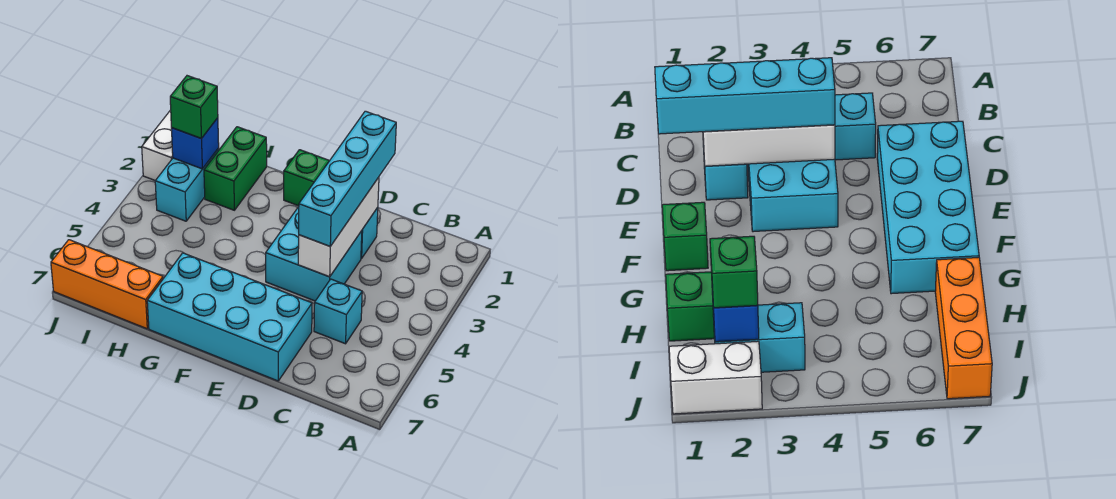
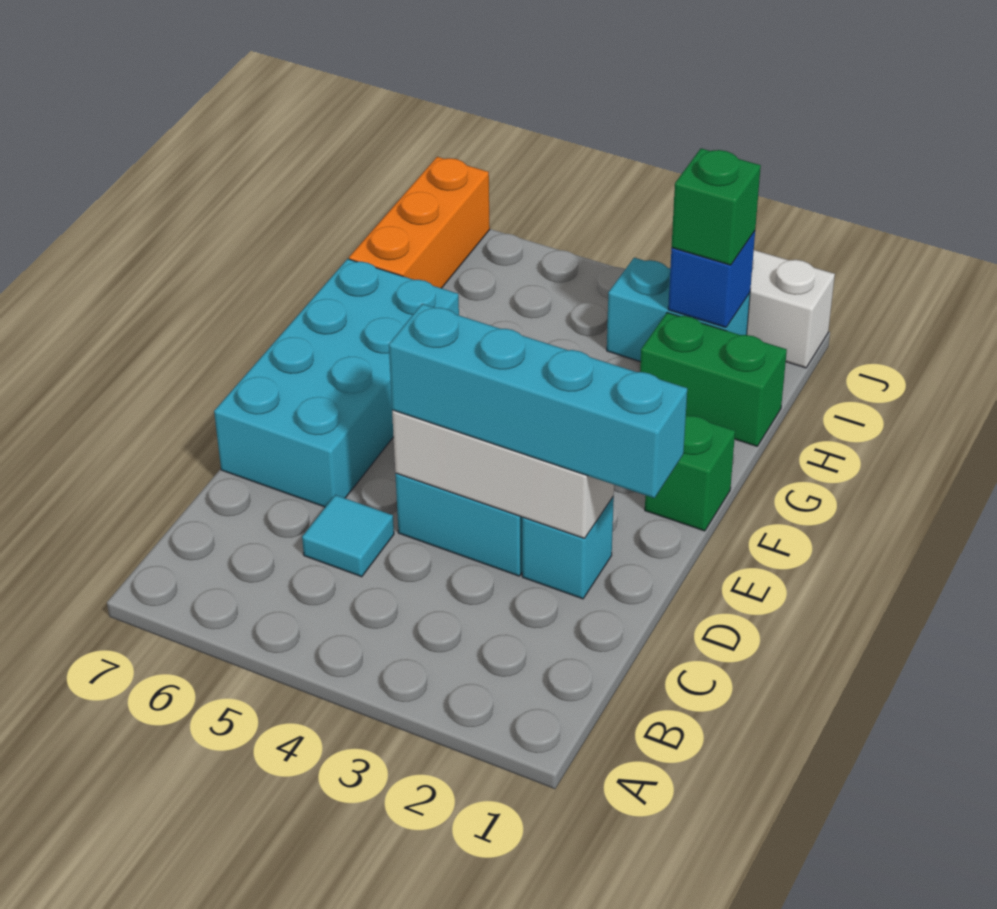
cyan 1x1 brick [314,279,362,344] -> cyan 1x1 tile [302,495,394,577]

